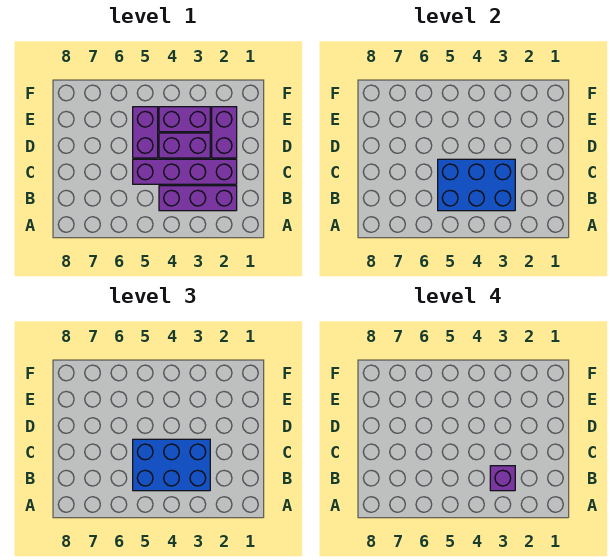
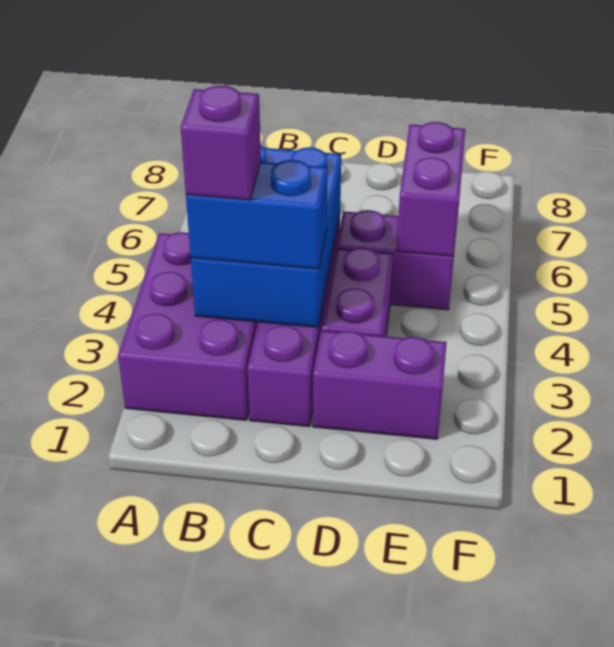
purple 1x3 brick [159,186,237,211] -> purple 2x3 brick [118,232,258,420]
blue 2x3 brick [133,439,210,491] -> blue 1x2 brick [186,160,327,269]
purple 1x2 brick [159,107,210,132] -> purple 1x2 brick moved to [396,122,465,256]

